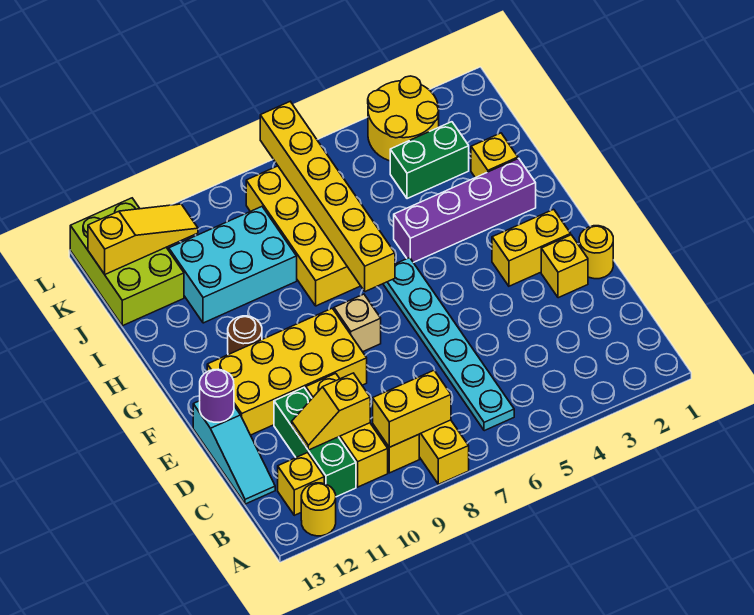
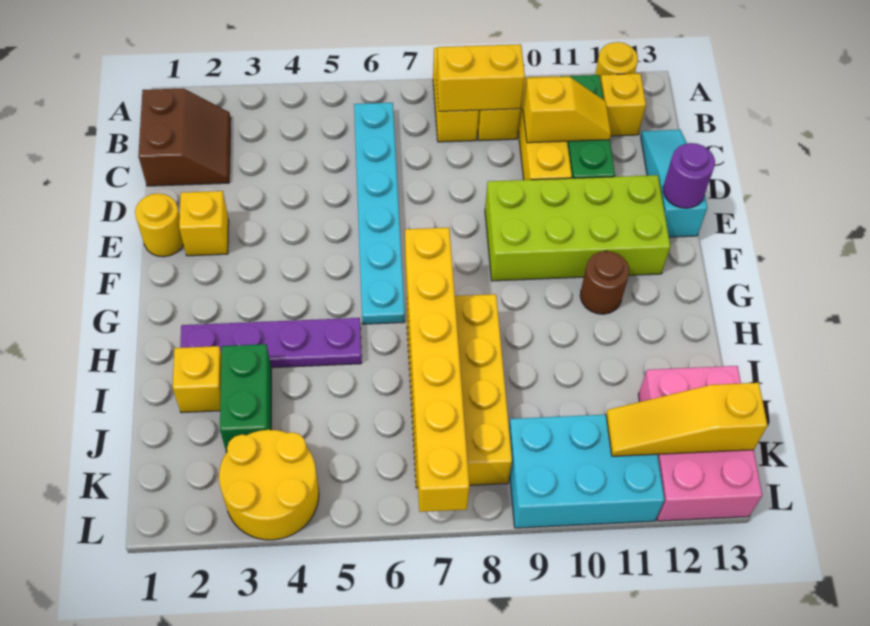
none -> brown 2x2 slope [138,88,231,186]
yellow 2x4 brick [207,308,367,435] -> lime 2x4 brick [485,175,670,281]
yellow 1x2 brick [492,209,571,286] -> none
tan 1x1 brick [334,294,381,352] -> none
purple 1x4 brick [394,158,536,263] -> purple 1x4 plate [180,318,362,368]
cyan 2x3 brick [169,207,297,323] -> cyan 2x3 brick moved to [509,415,665,528]
green 1x2 brick [390,122,469,199] -> green 1x2 brick turned to [220,344,271,453]
lime 2x3 brick [70,198,184,326] -> pink 2x3 brick [638,366,762,521]

